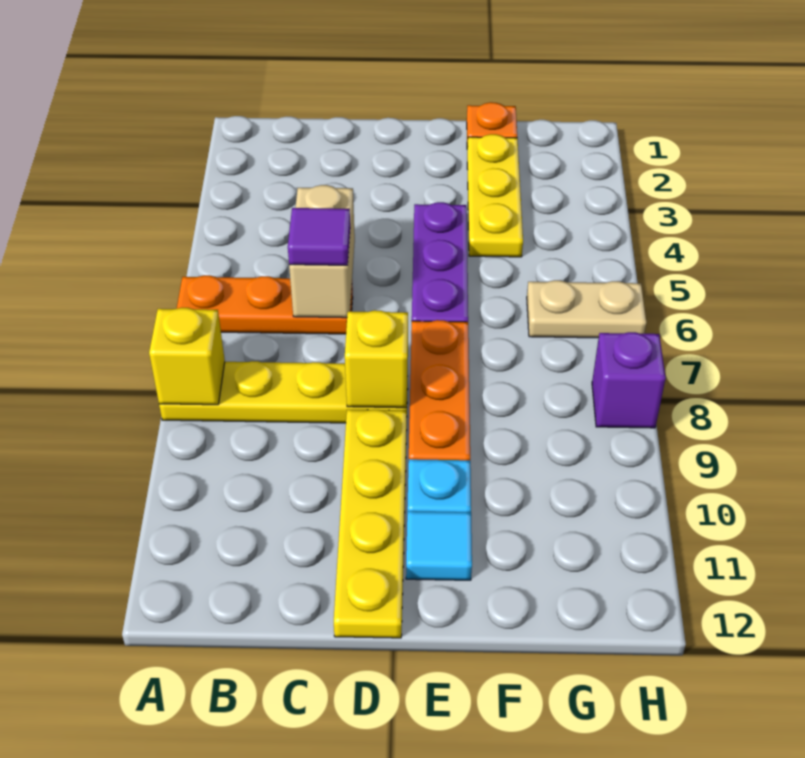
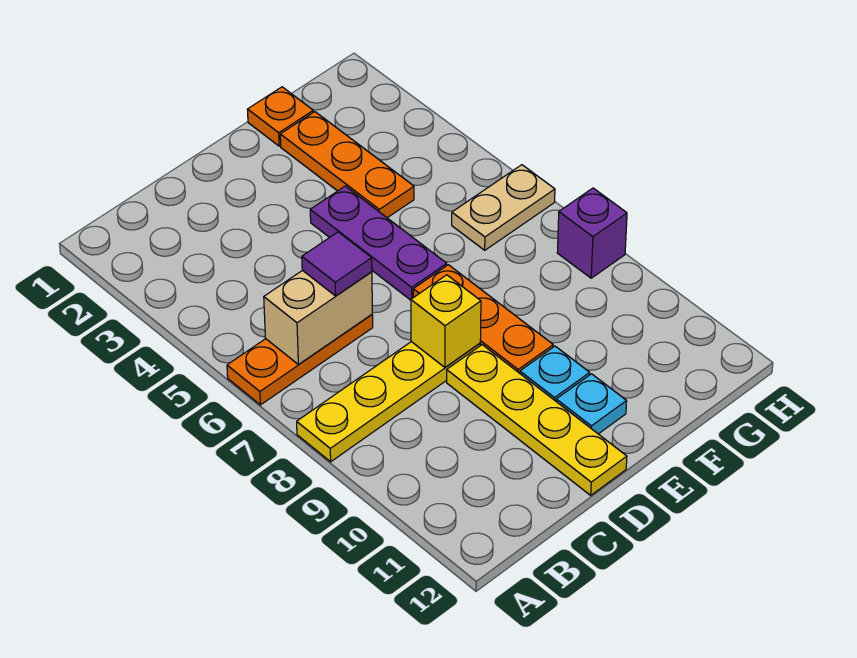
yellow 1x1 brick [149,308,225,405] -> none
tan 1x2 brick [289,185,355,318] -> tan 1x2 brick turned to [264,270,372,364]
cyan 1x1 tile [406,511,472,580] -> cyan 1x1 plate [556,374,627,434]
yellow 1x3 plate [467,134,523,257] -> orange 1x3 plate [280,112,414,218]

